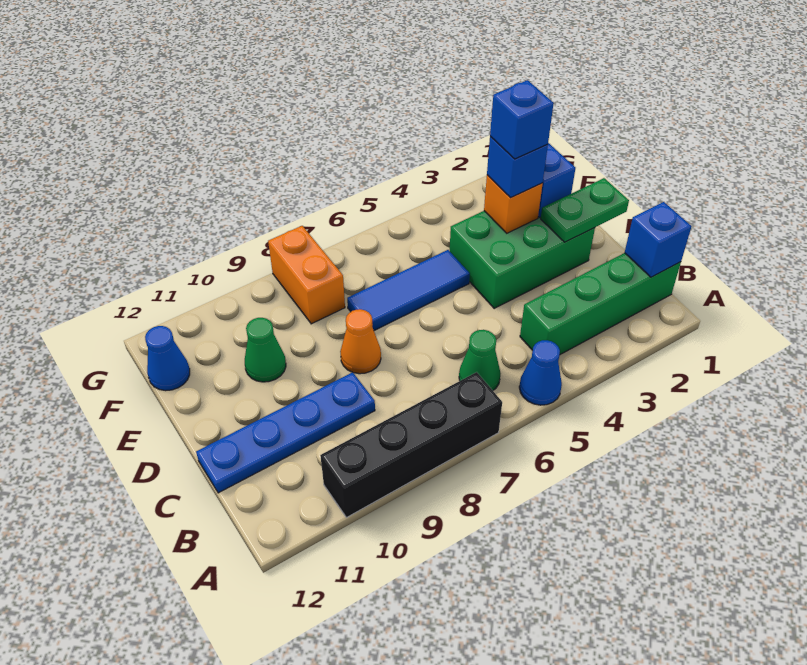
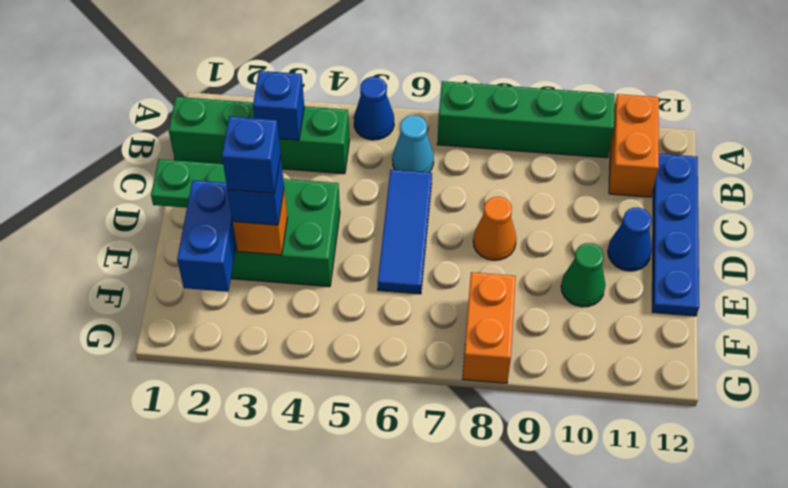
black 1x4 brick [320,372,502,518] -> green 1x4 brick [437,81,615,158]
none -> orange 1x2 brick [609,94,659,197]
blue 1x1 brick [625,202,691,277] -> blue 1x1 brick moved to [253,71,304,140]
green 1x1 cone [459,330,501,390] -> cyan 1x1 cone [392,115,434,172]
blue 1x4 plate [196,372,375,493] -> blue 1x4 plate turned to [652,154,699,316]
blue 1x3 tile [347,250,470,330] -> blue 1x3 tile turned to [378,170,432,294]
blue 1x1 cone [145,326,190,391] -> blue 1x1 cone moved to [608,207,652,271]

